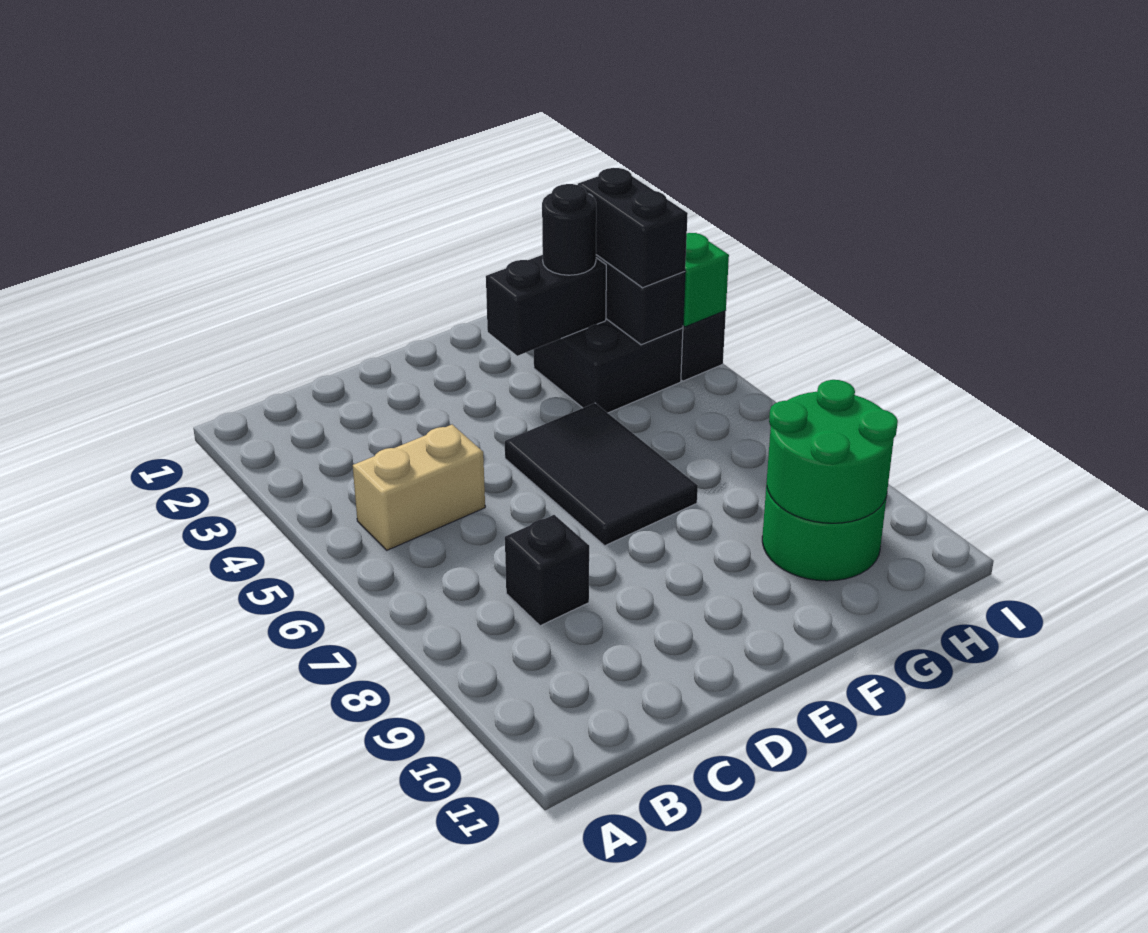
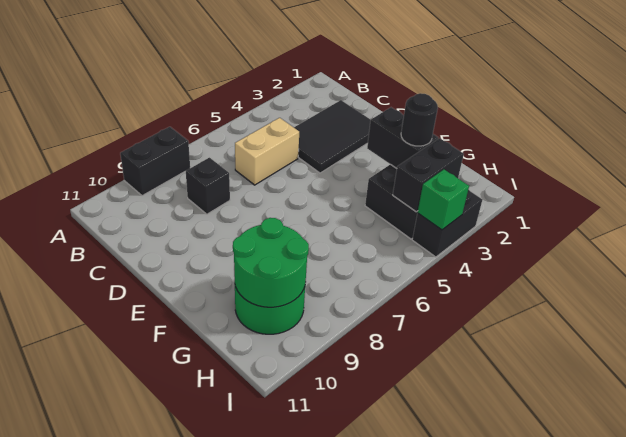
tan 1x2 brick [353,425,485,550] -> tan 1x2 brick turned to [235,118,299,185]
black 2x3 tile [505,403,698,546] -> black 2x3 tile moved to [294,100,371,173]
black 1x2 brick [578,168,688,288] -> black 1x2 brick moved to [120,127,190,196]

